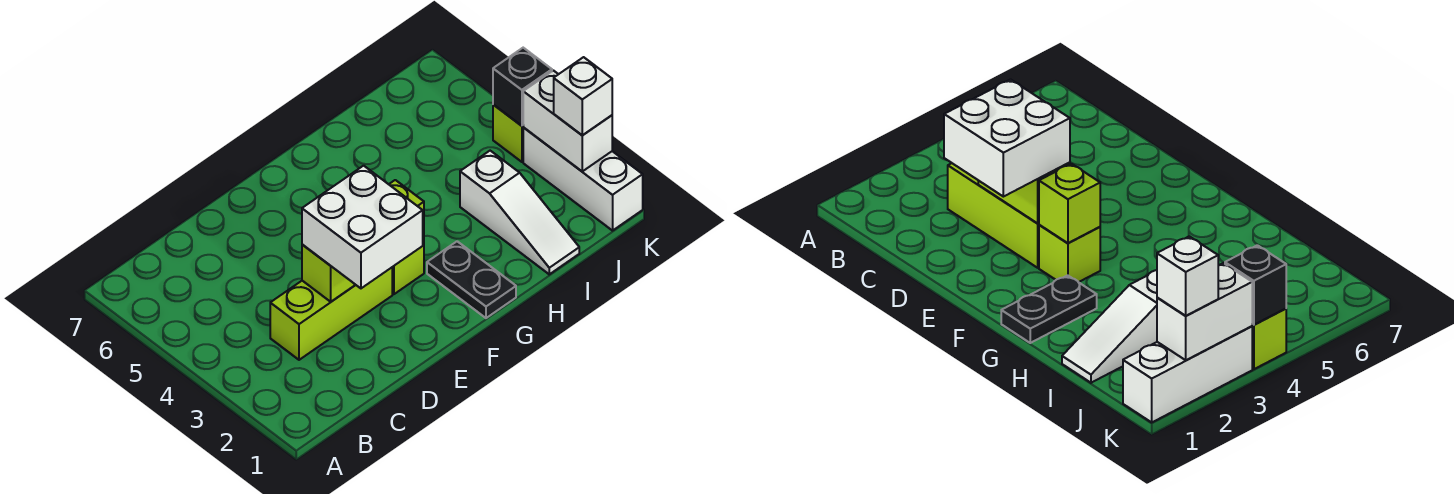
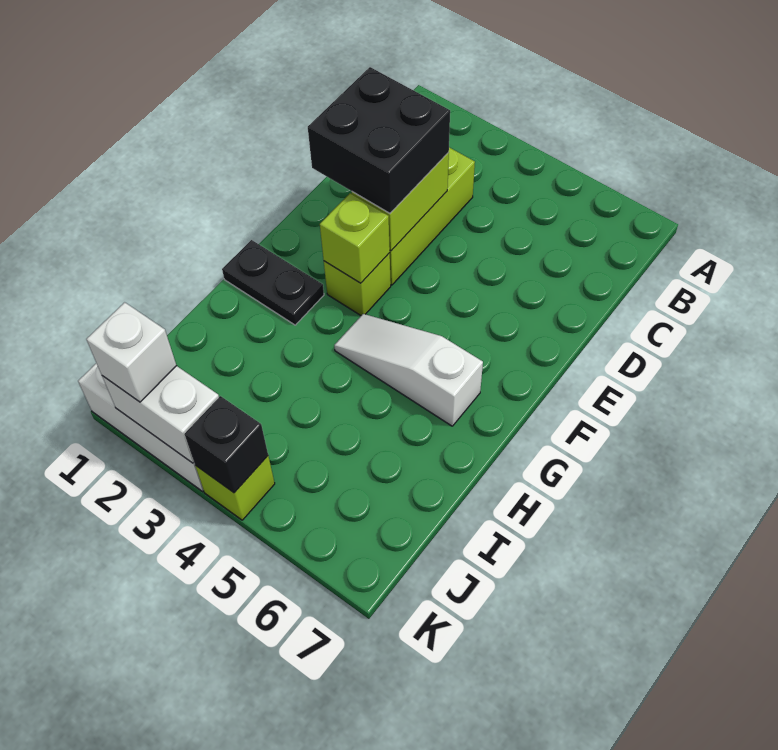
white 2x2 brick [302,166,423,288] -> black 2x2 brick [308,67,450,213]
white 1x3 slope [460,151,579,274] -> white 1x3 slope moved to [334,314,483,426]

